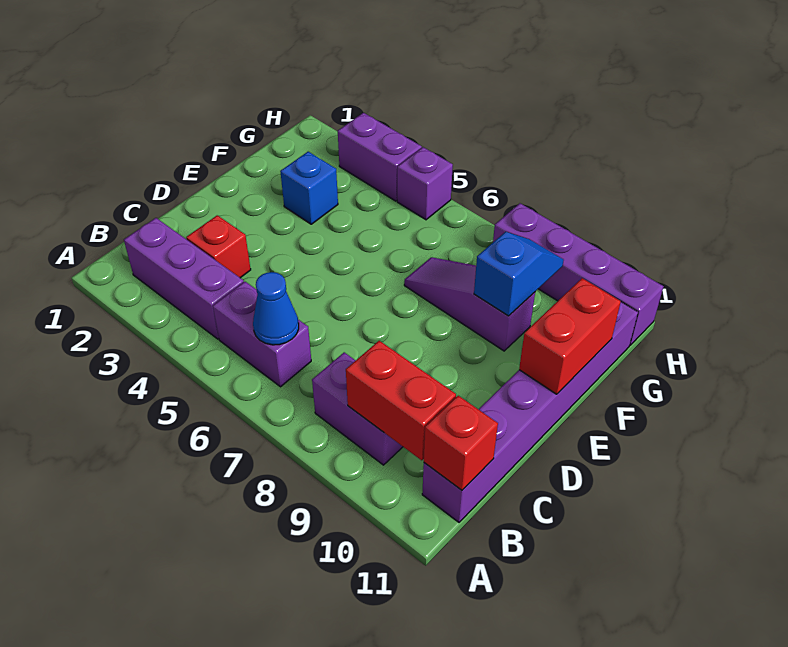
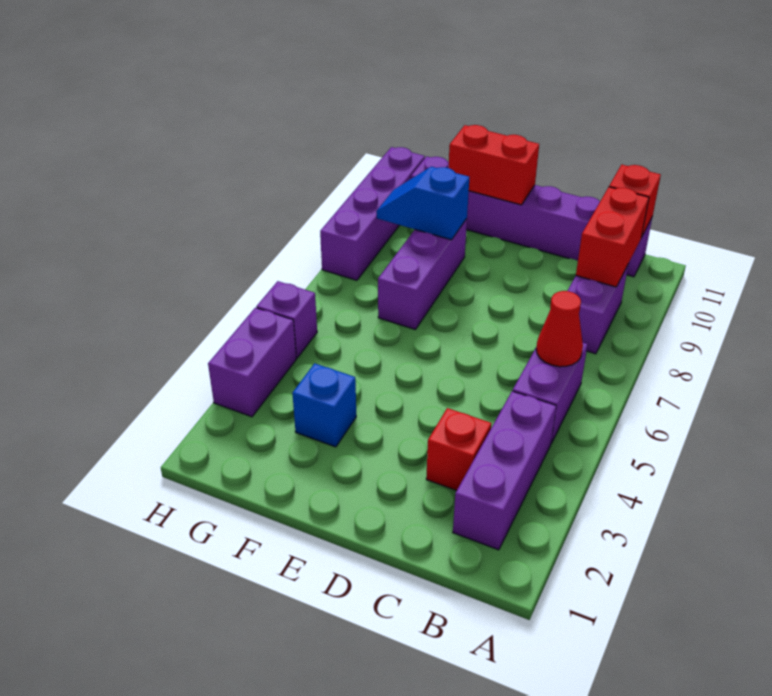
blue 1x1 cone [253,272,299,345] -> red 1x1 cone [536,291,583,367]
purple 1x3 slope [404,257,535,351] -> purple 1x3 brick [378,219,467,329]

